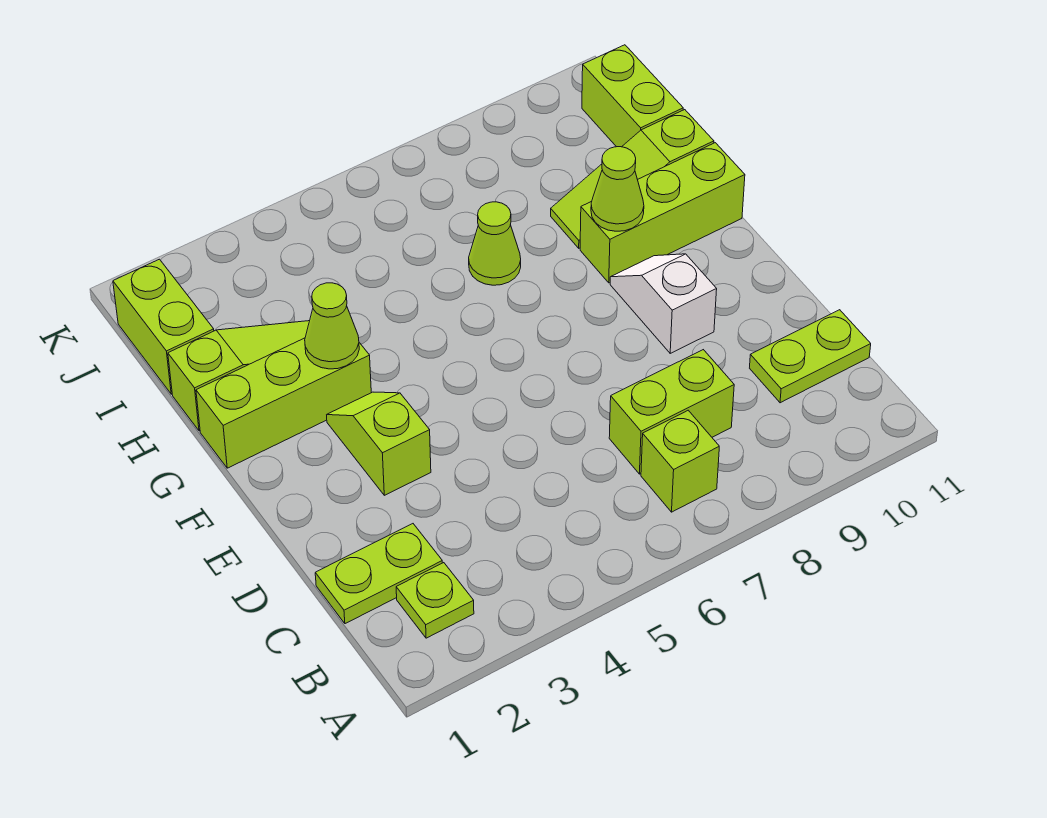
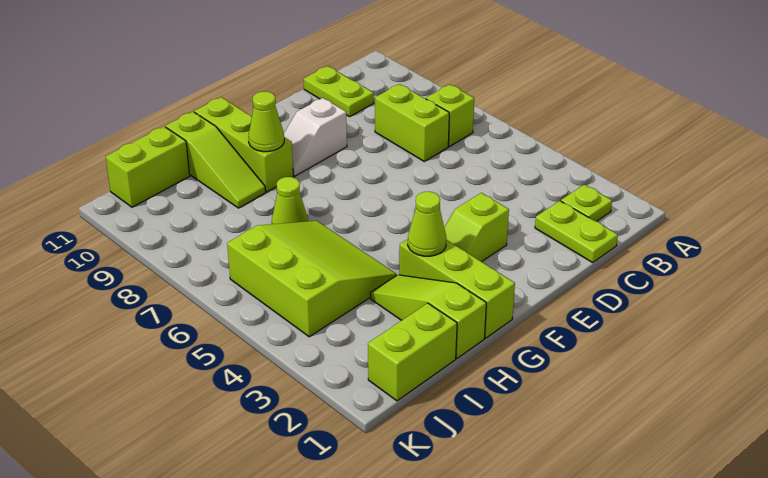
none -> lime 3x3 slope [227,221,397,337]

